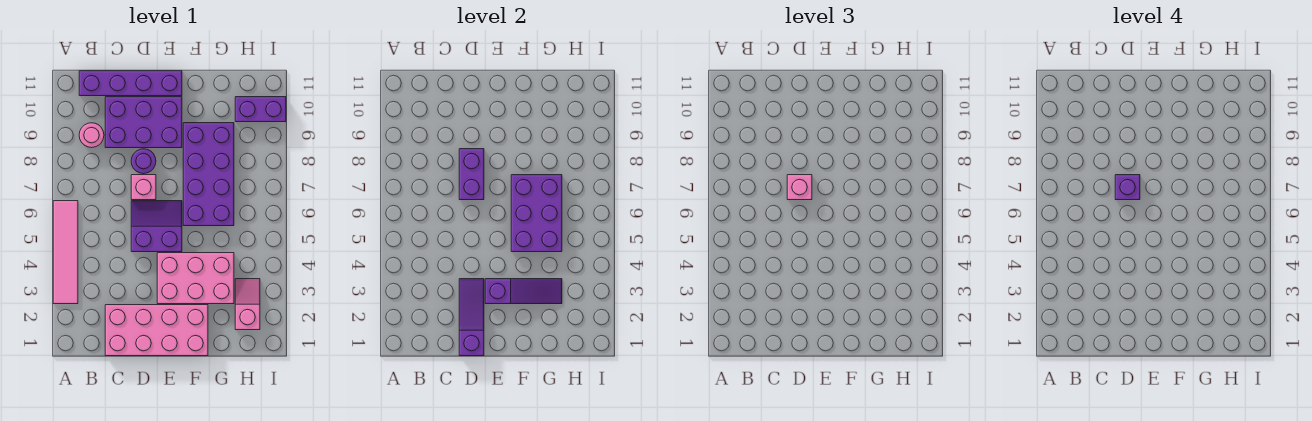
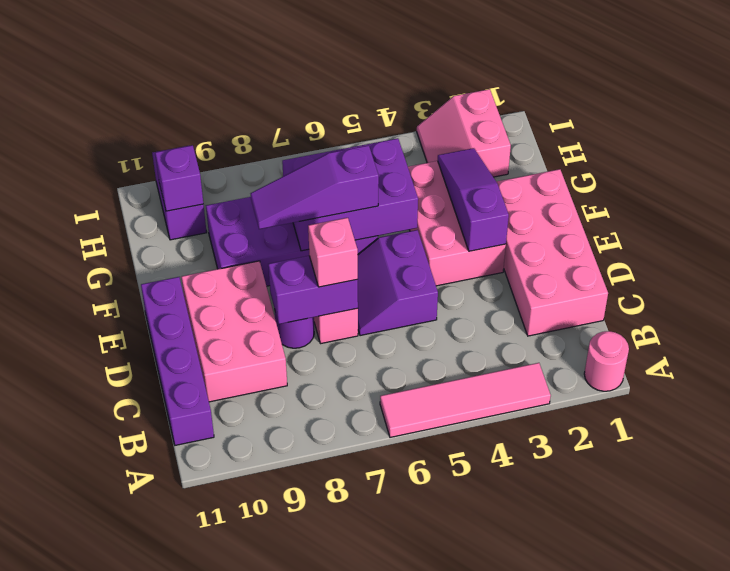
pink 1x1 round brick [79,123,104,148] -> pink 1x1 round brick moved to [584,331,629,391]
purple 2x3 brick [105,97,182,148] -> pink 2x3 brick [182,261,287,402]
purple 1x3 slope [459,279,484,356] -> purple 1x3 slope moved to [251,145,379,229]
purple 1x1 brick [1115,175,1140,200] -> purple 1x1 brick moved to [155,145,203,211]
pink 1x2 slope [235,279,260,330] -> pink 2x2 slope [417,89,511,177]

